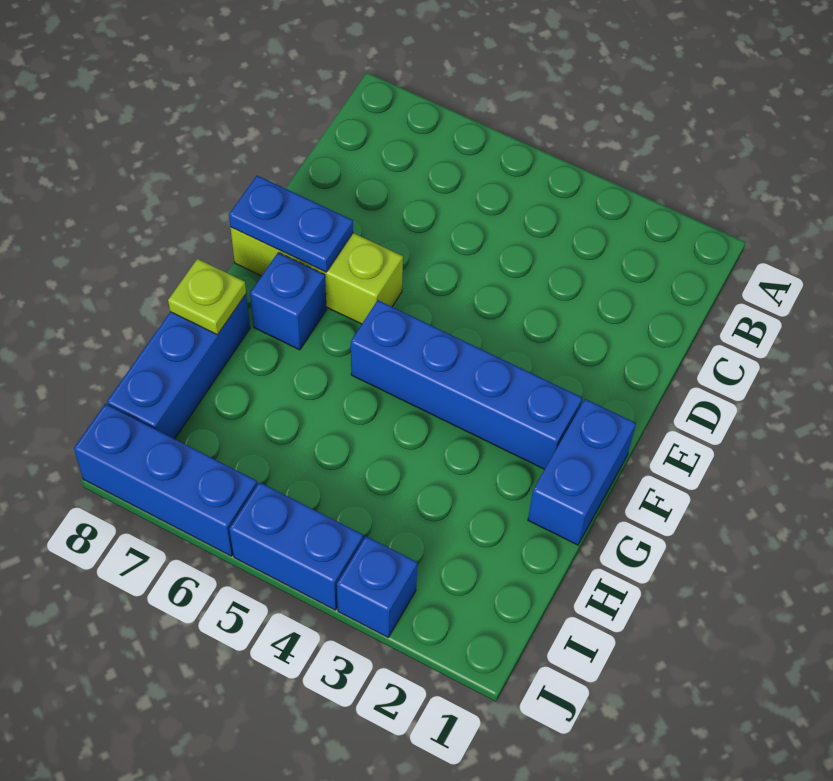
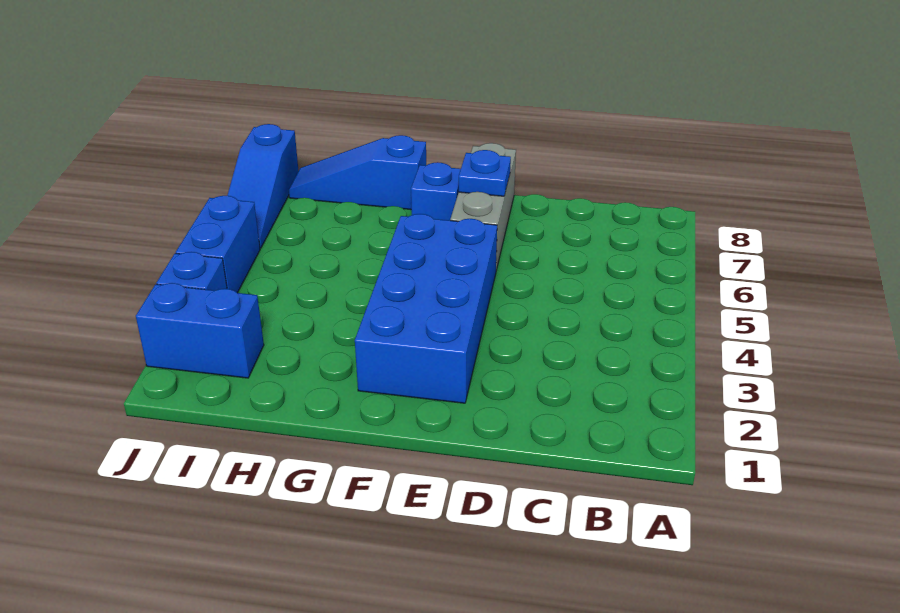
lime 1x3 brick [230,227,403,324] -> grey 1x3 brick [450,143,516,270]
blue 1x2 plate [229,176,353,272] -> blue 1x1 plate [459,150,511,196]
blue 1x2 brick [528,399,636,545] -> blue 1x2 brick moved to [136,283,264,378]
blue 1x4 brick [351,300,582,469] -> blue 2x4 brick [355,214,497,403]
blue 1x3 brick [107,295,250,439] -> blue 1x3 slope [289,135,426,209]
lime 1x1 plate [168,259,246,335] -> none
blue 1x3 brick [74,404,257,556] -> blue 1x3 slope [227,124,298,248]

